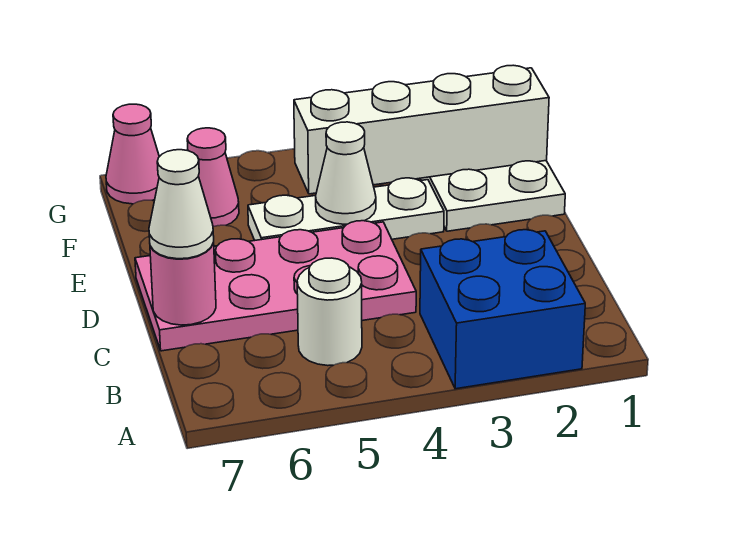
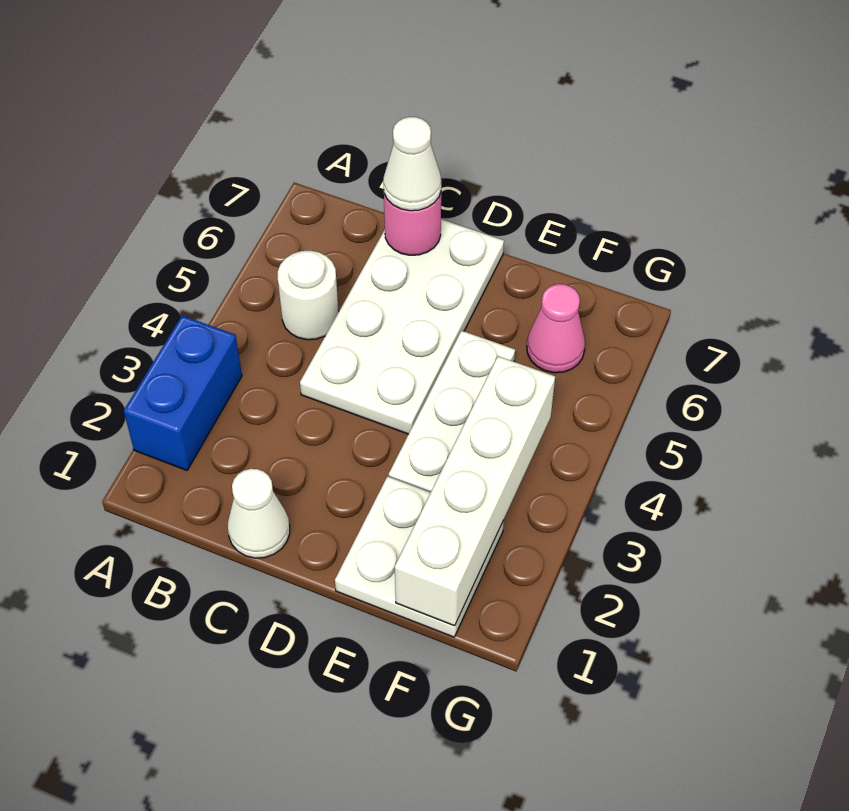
blue 2x2 brick [420,230,585,389] -> blue 1x2 brick [124,316,242,470]
pink 2x4 plate [135,221,416,351] -> white 2x4 plate [300,219,504,434]
white 1x1 cone [316,122,376,224] -> white 1x1 cone moved to [228,469,290,558]
pink 1x1 cone [106,104,159,204] -> none

